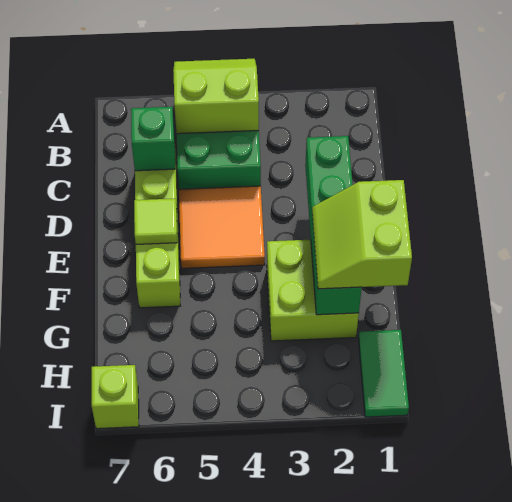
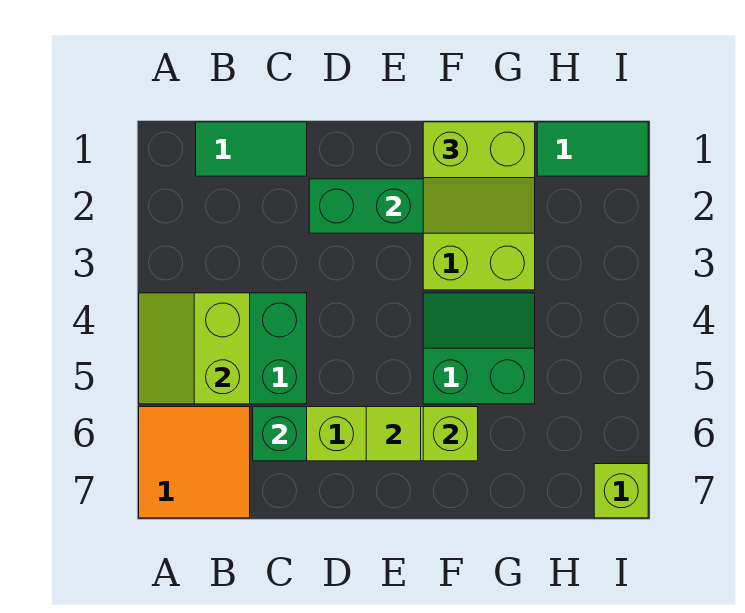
none -> green 1x2 tile [196,122,307,176]
orange 2x2 tile [179,186,265,269] -> orange 2x2 tile moved to [139,407,250,518]
none -> green 2x2 slope [423,293,535,404]
none -> lime 1x1 brick [423,407,478,461]

